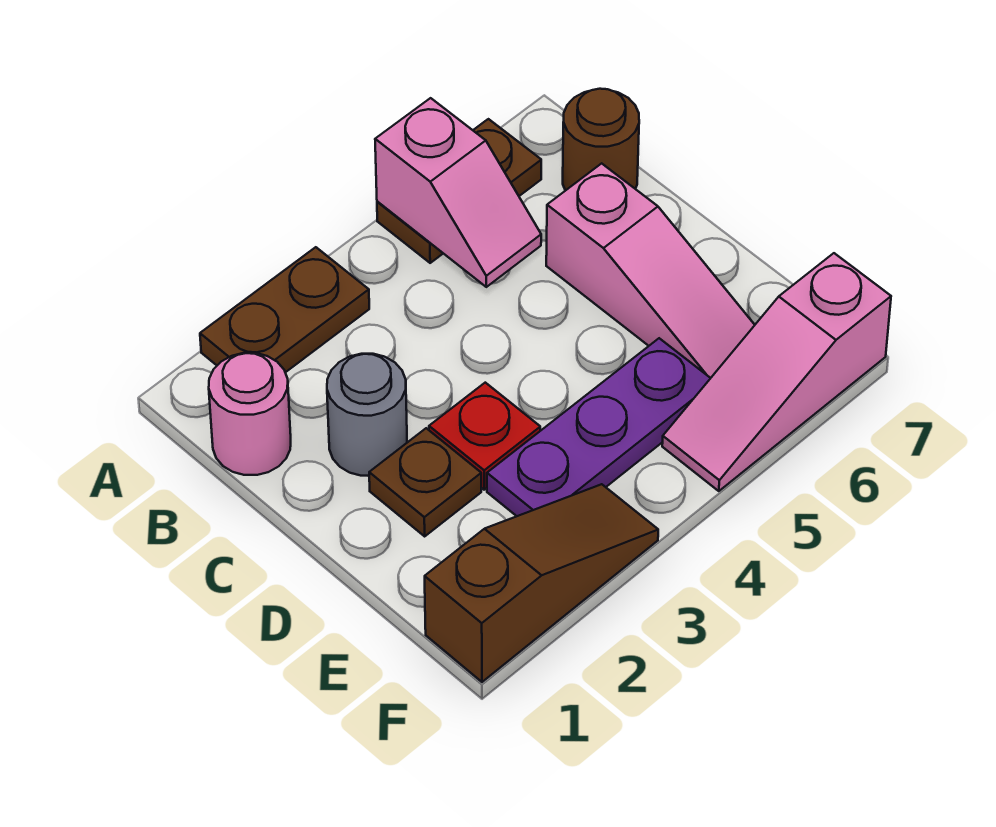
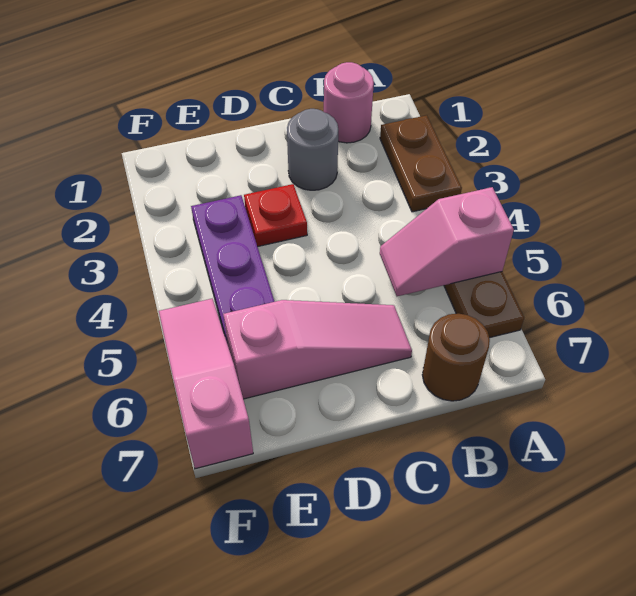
pink 1x3 slope [546,163,755,378] -> pink 1x3 slope turned to [223,300,412,399]
brown 1x1 plate [369,428,481,536] -> none
brown 1x3 slope [425,484,658,682] -> none

